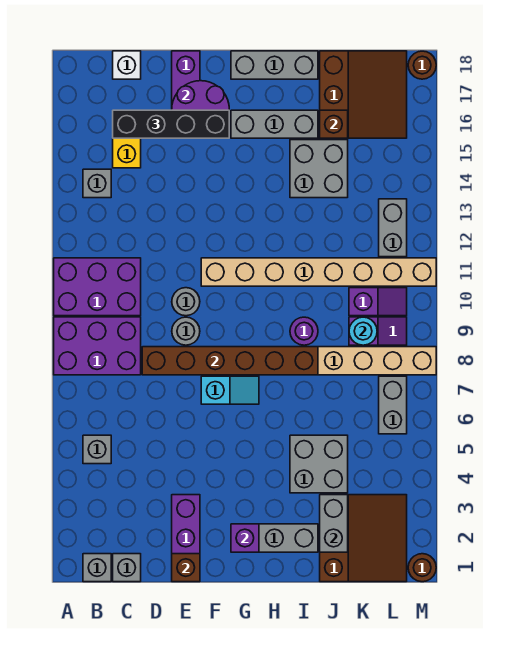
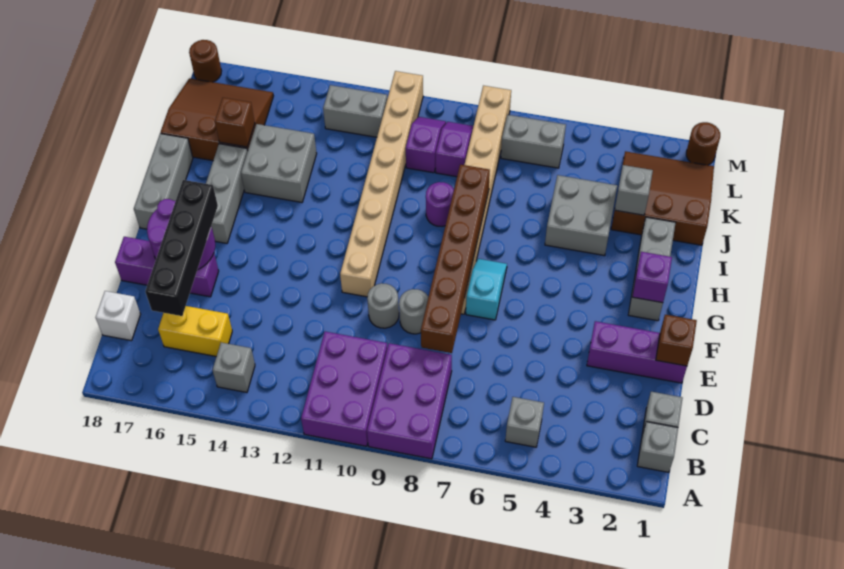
grey 1x2 brick [320,495,348,552] -> grey 1x1 brick [615,165,653,215]
cyan 1x1 round brick [349,317,377,345] -> none

